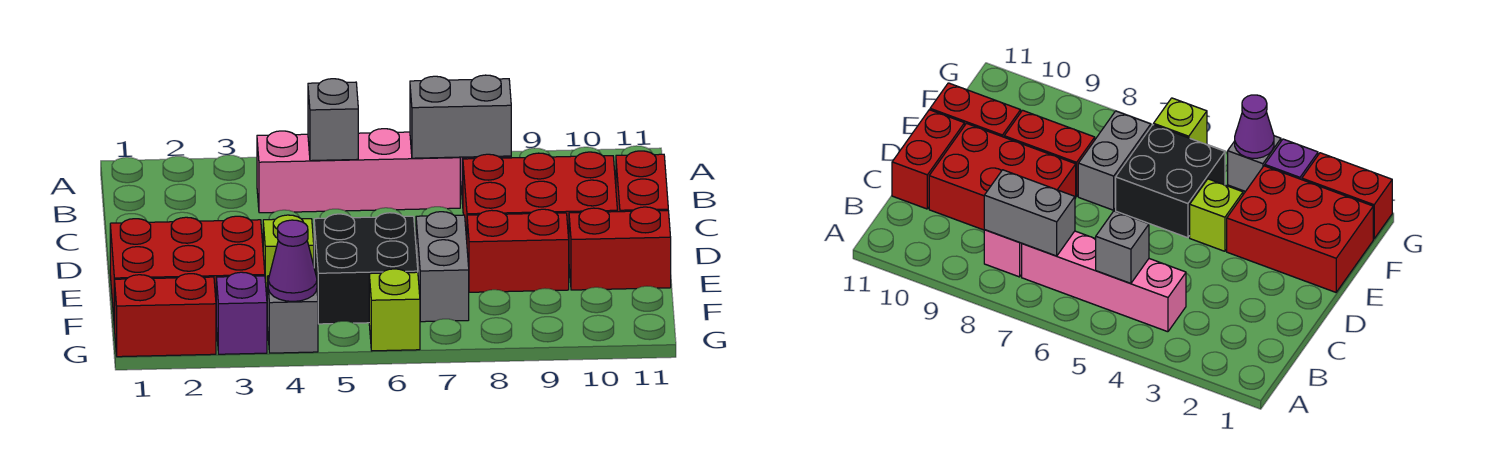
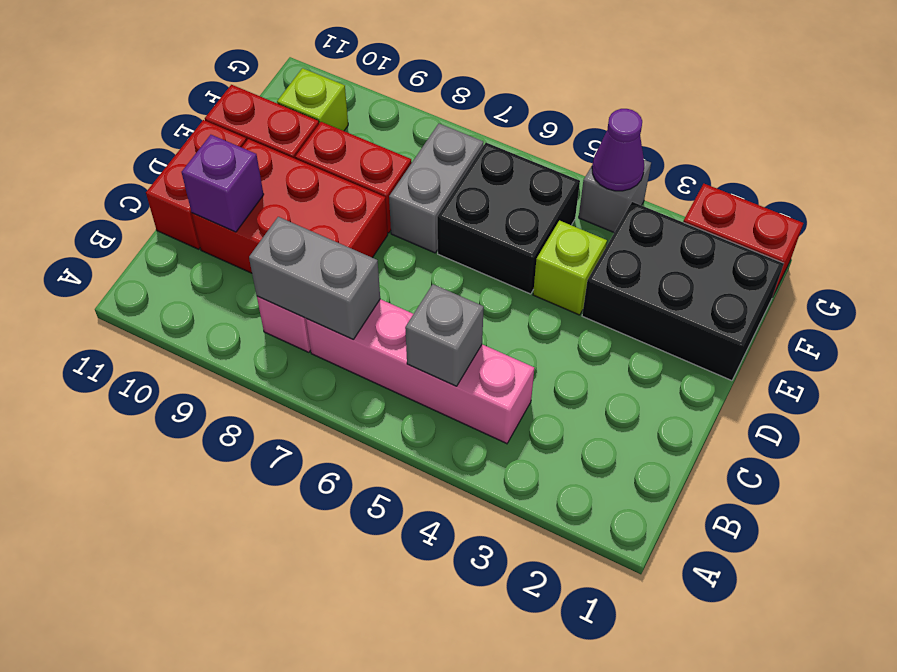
red 2x3 brick [110,216,265,328] -> black 2x3 brick [582,202,784,381]
purple 1x1 brick [216,272,267,354] -> purple 1x1 brick moved to [182,135,264,232]
lime 1x1 brick [369,269,420,351] -> lime 1x1 brick moved to [277,68,348,131]

